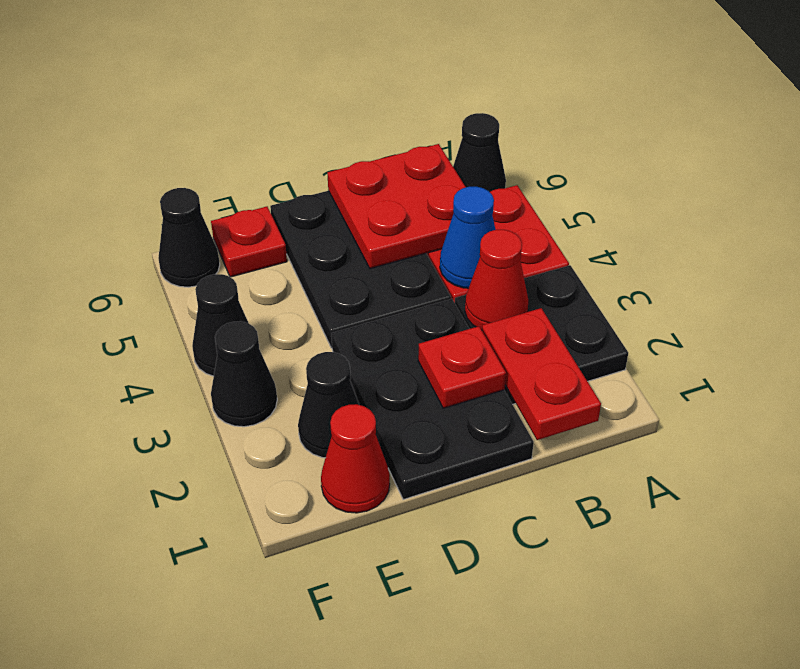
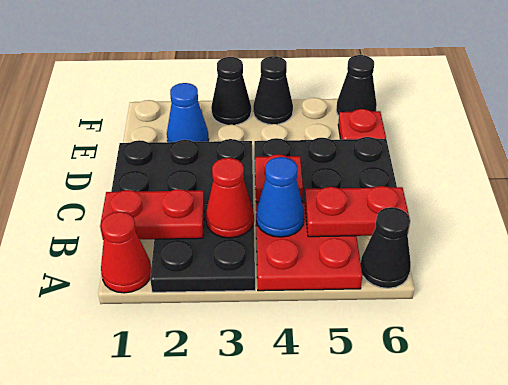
red 2x2 plate [327,144,466,269] -> red 1x2 plate [305,186,410,237]
red 1x1 plate [418,326,506,408] -> red 1x1 plate moved to [255,154,303,202]
red 1x1 cone [321,404,390,513] -> red 1x1 cone moved to [101,212,151,293]
black 1x1 cone [298,352,359,458] -> blue 1x1 cone [167,83,209,142]

